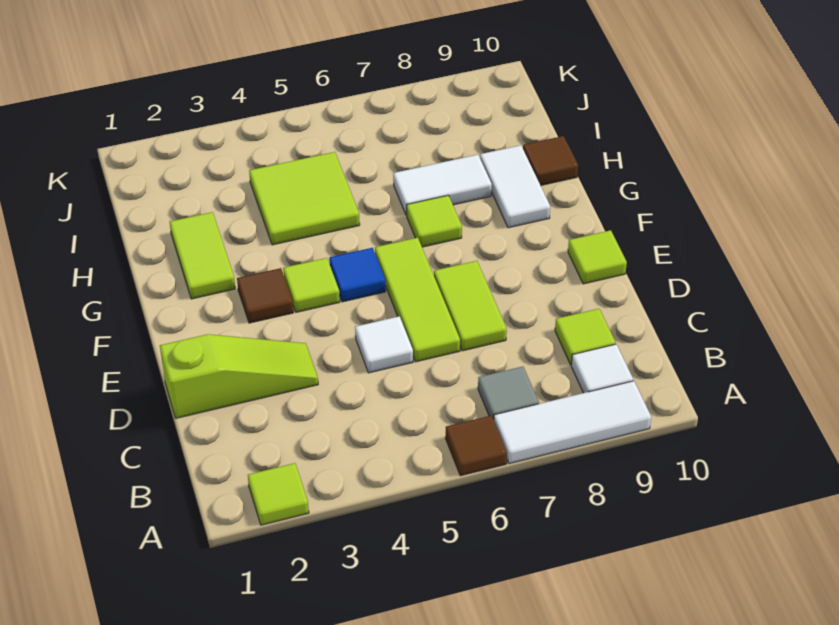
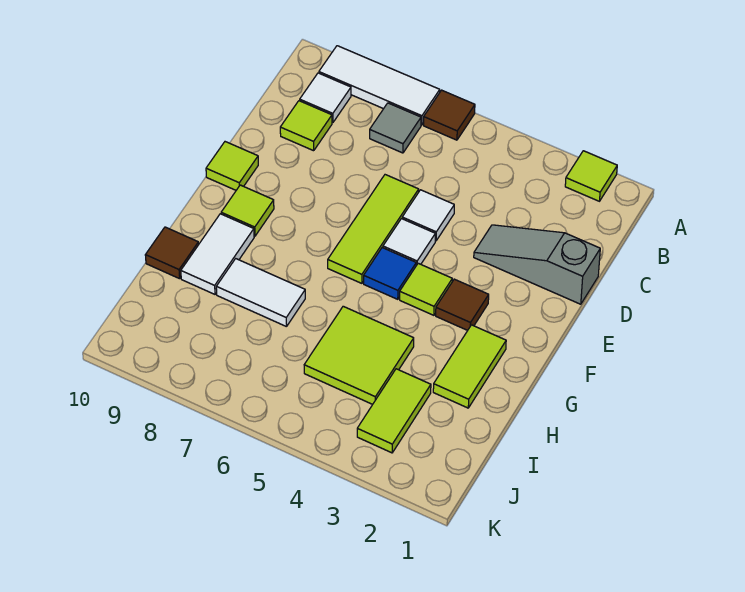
lime 1x3 slope [160,334,318,418] -> grey 1x3 slope [474,225,600,304]
lime 1x2 tile [434,261,507,351] -> lime 1x2 tile moved to [357,369,431,453]
none -> white 1x1 tile [383,219,435,265]
lime 1x1 tile [407,195,462,247] -> lime 1x1 tile moved to [221,185,274,236]

